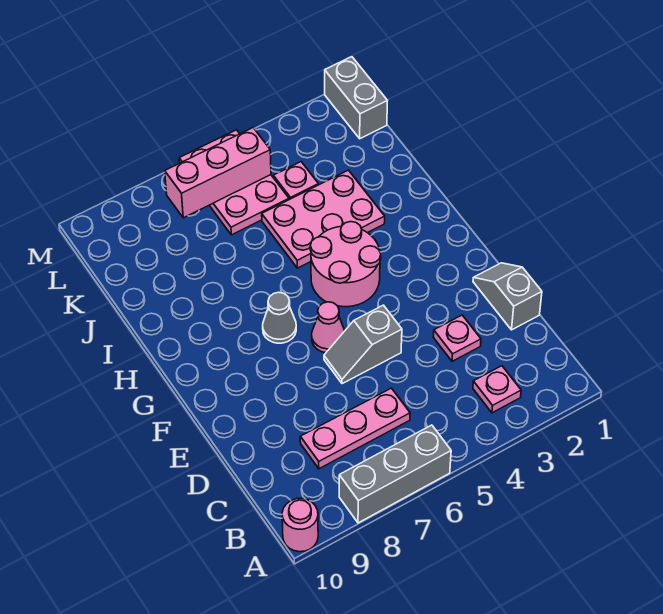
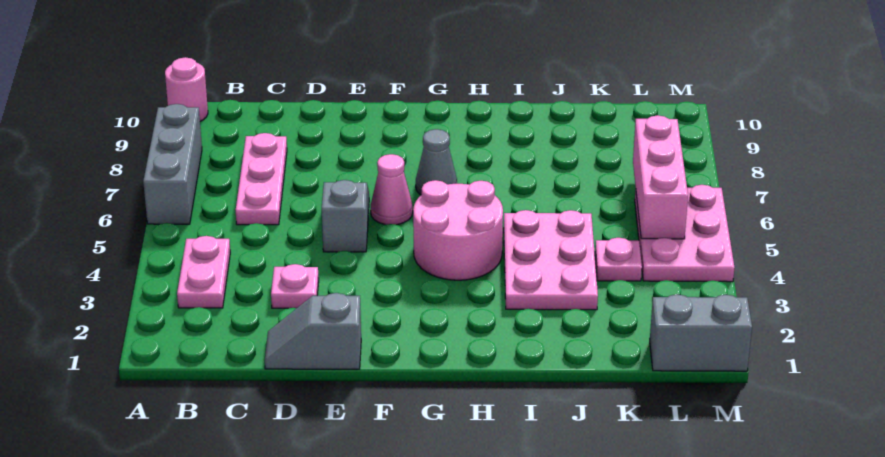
pink 1x1 plate [473,366,521,413] -> pink 1x2 plate [177,236,230,308]
grey 1x2 slope [473,263,542,330] -> grey 1x2 slope turned to [265,293,361,369]
pink 2x3 plate [179,130,289,235] -> pink 2x3 plate turned to [635,185,735,282]

